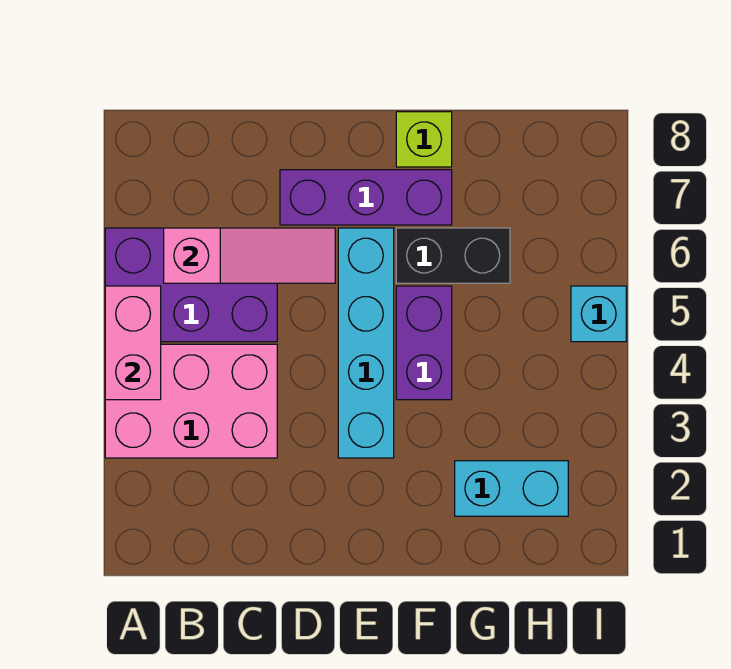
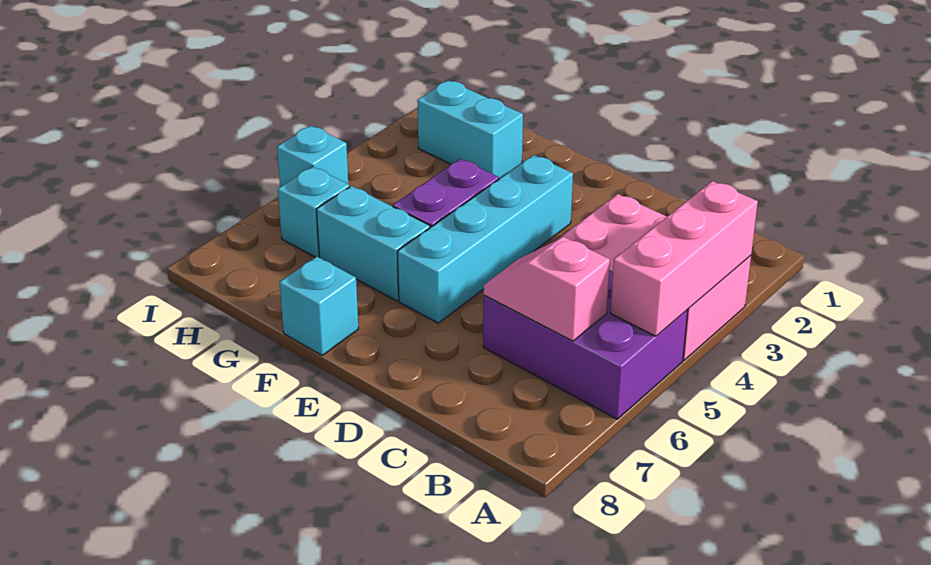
pink 1x2 brick [105,286,161,400] -> pink 1x3 brick [611,181,758,336]
pink 1x3 slope [164,228,335,283] -> pink 1x2 slope [484,237,610,341]
purple 1x3 brick [280,170,452,225] -> none
black 1x2 brick [396,228,510,283] -> cyan 1x2 brick [316,186,430,301]
lime 1x1 brick [396,112,452,167] -> cyan 1x1 brick [280,257,358,355]
none -> cyan 1x1 brick [278,166,350,257]

